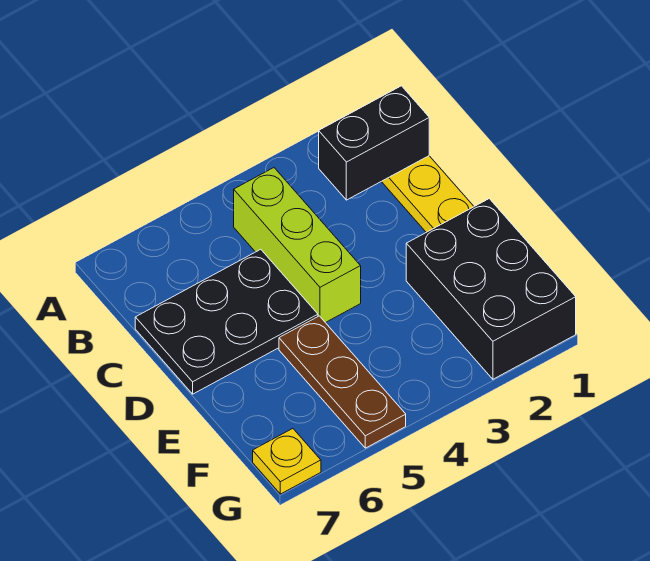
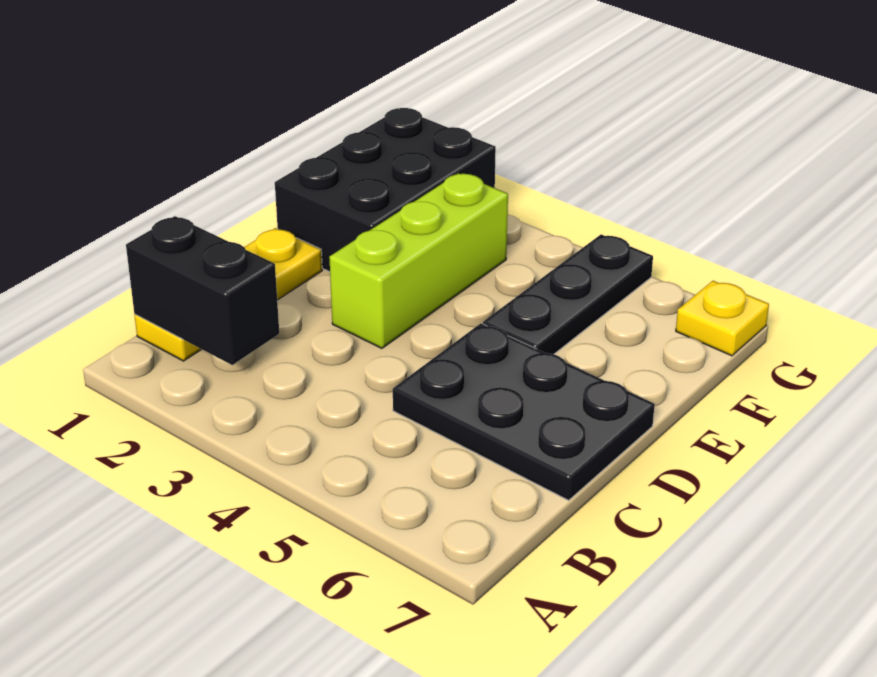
lime 1x3 brick [234,168,361,323] -> lime 1x3 brick moved to [329,173,508,348]
brown 1x3 plate [279,316,406,448] -> black 1x3 plate [483,234,653,354]

